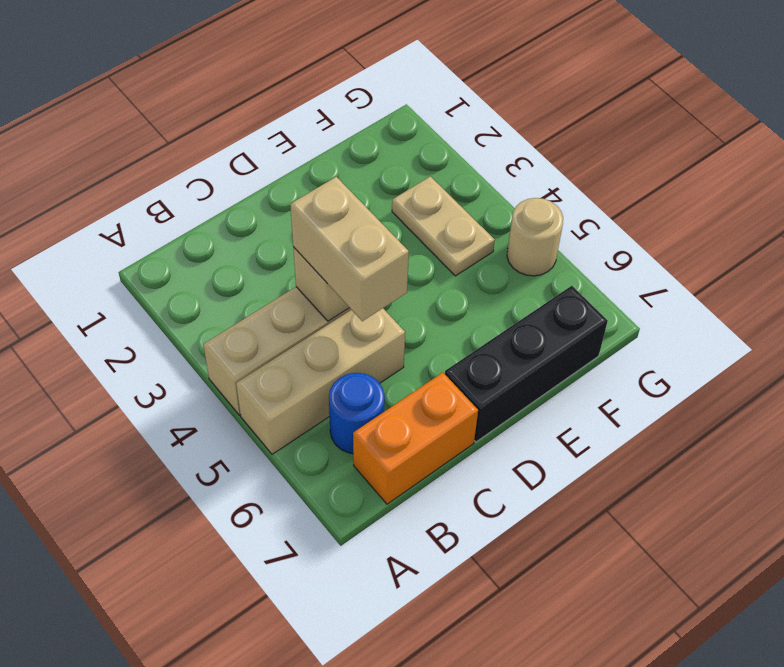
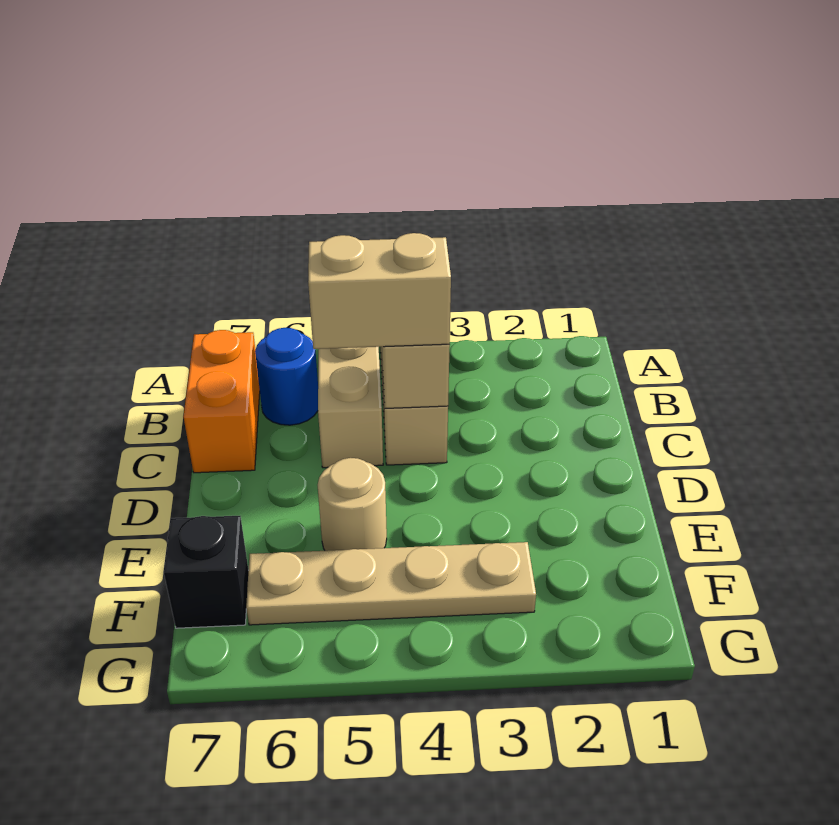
black 1x3 brick [445,286,608,442] -> black 1x1 brick [164,516,249,628]
tan 1x2 plate [392,176,495,276] -> tan 1x4 plate [246,542,536,625]
tan 1x1 round brick [507,198,563,276] -> tan 1x1 round brick moved to [318,458,387,551]

